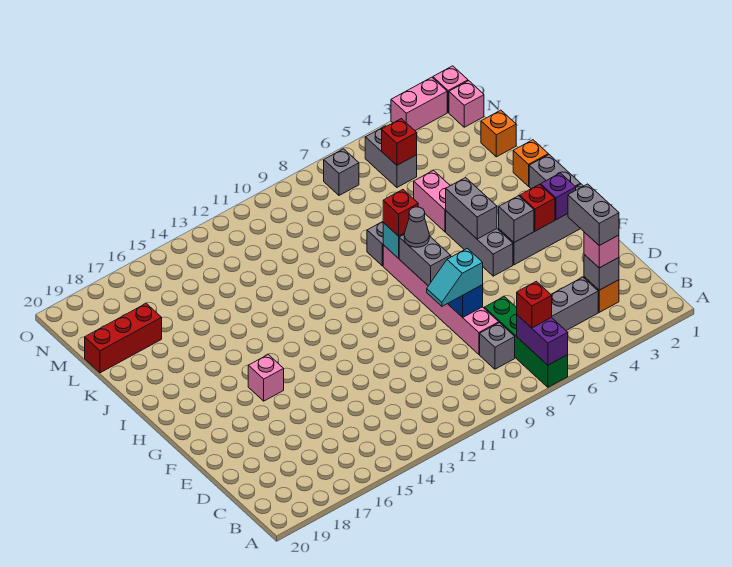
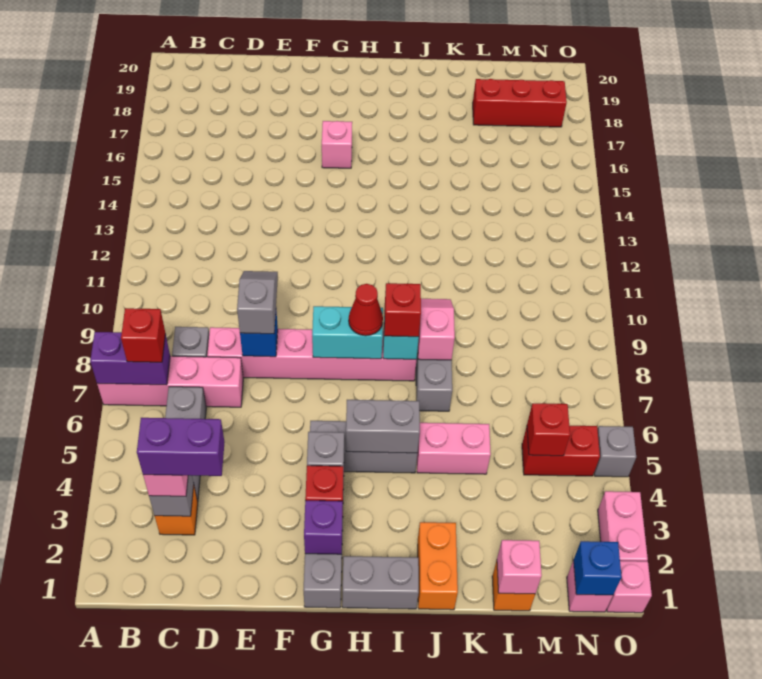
green 1x4 brick [484,297,568,387] -> pink 1x4 brick [97,356,243,407]
grey 1x2 brick [568,184,619,246] -> purple 1x2 brick [137,418,225,476]
cyan 1x2 slope [427,248,483,306] -> grey 1x2 slope [237,271,278,334]
grey 1x2 brick [399,235,451,286] -> cyan 1x2 brick [312,306,383,359]
grey 1x1 cone [404,207,429,247] -> red 1x1 cone [349,284,383,336]
orange 1x1 brick [513,140,548,186] -> orange 1x2 brick [418,522,458,610]
none -> pink 1x2 slope [418,299,455,360]
none -> pink 1x1 brick [497,540,542,594]
red 1x3 brick [85,304,162,373] -> red 1x3 brick turned to [473,79,567,127]
grey 1x2 brick [365,126,417,187] -> red 1x2 brick [522,426,600,476]
none -> blue 1x1 brick [573,541,622,595]
grey 1x1 brick [324,149,359,195] -> grey 1x1 brick moved to [594,426,636,477]

